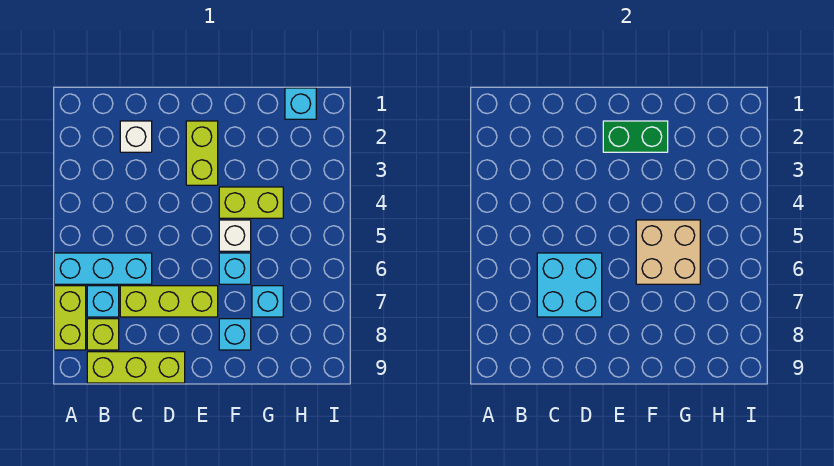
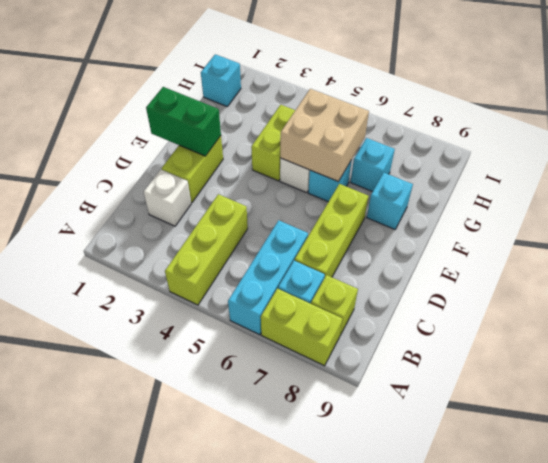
lime 1x3 brick [87,352,185,383] -> lime 1x3 brick moved to [165,194,248,305]
cyan 2x2 brick [537,253,602,317] -> none
lime 1x2 brick [186,121,218,185] -> lime 1x2 brick turned to [162,136,223,203]
green 1x2 brick [603,121,668,152] -> green 1x2 brick turned to [146,87,221,156]

